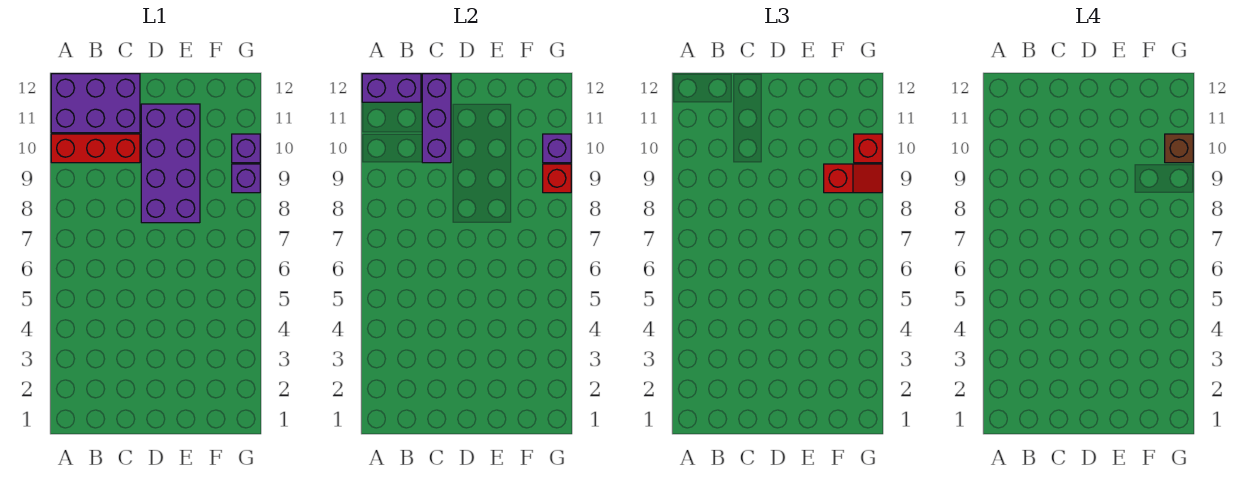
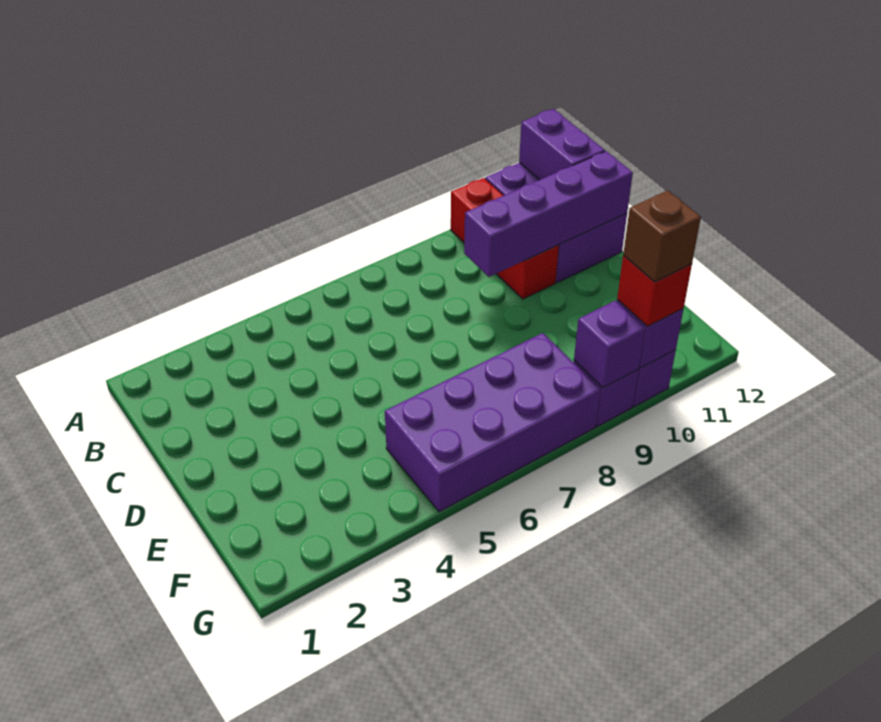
purple 1x3 brick [422,74,451,163] -> purple 1x4 brick [464,151,633,277]
purple 2x4 brick [141,104,200,223] -> purple 2x4 brick moved to [385,333,601,512]
red 1x2 slope [824,164,882,193] -> none
red 1x1 brick [543,164,571,193] -> purple 1x1 brick [574,301,646,388]

